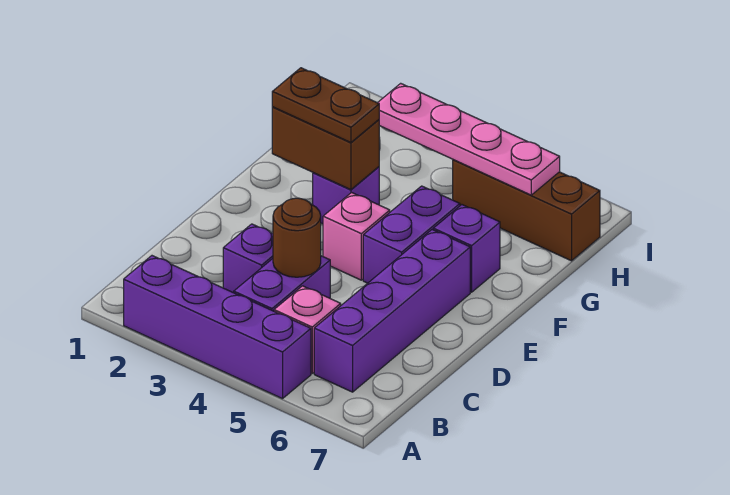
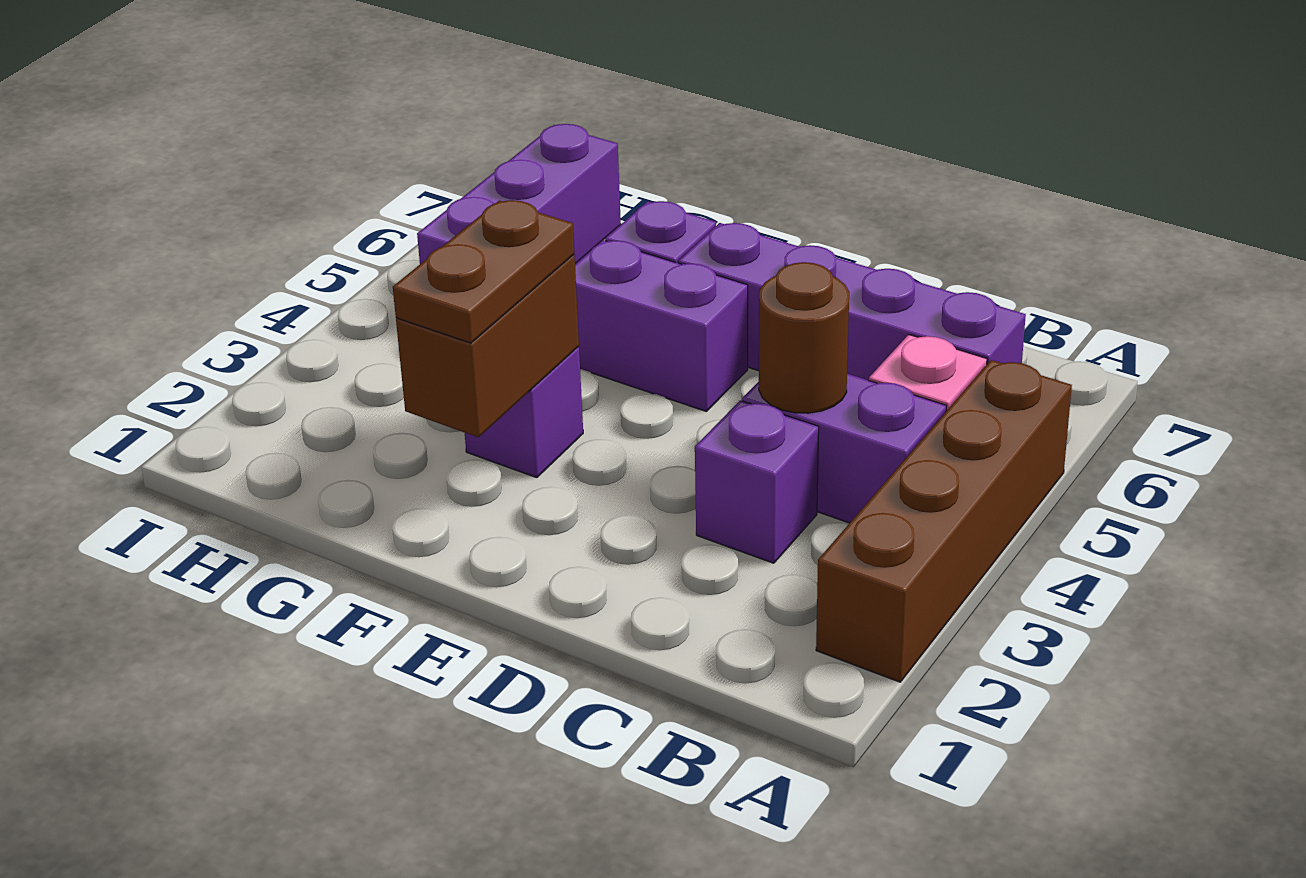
purple 1x4 brick [124,256,311,399] -> brown 1x4 brick [816,360,1072,682]
pink 1x1 brick [323,193,390,280] -> none
pink 1x4 plate [378,83,560,195] -> none
brown 1x3 brick [453,160,600,261] -> purple 1x3 brick [417,124,621,264]

